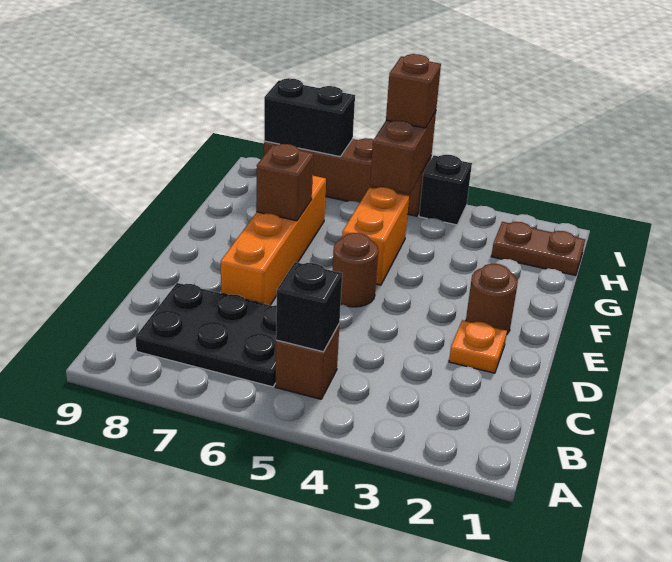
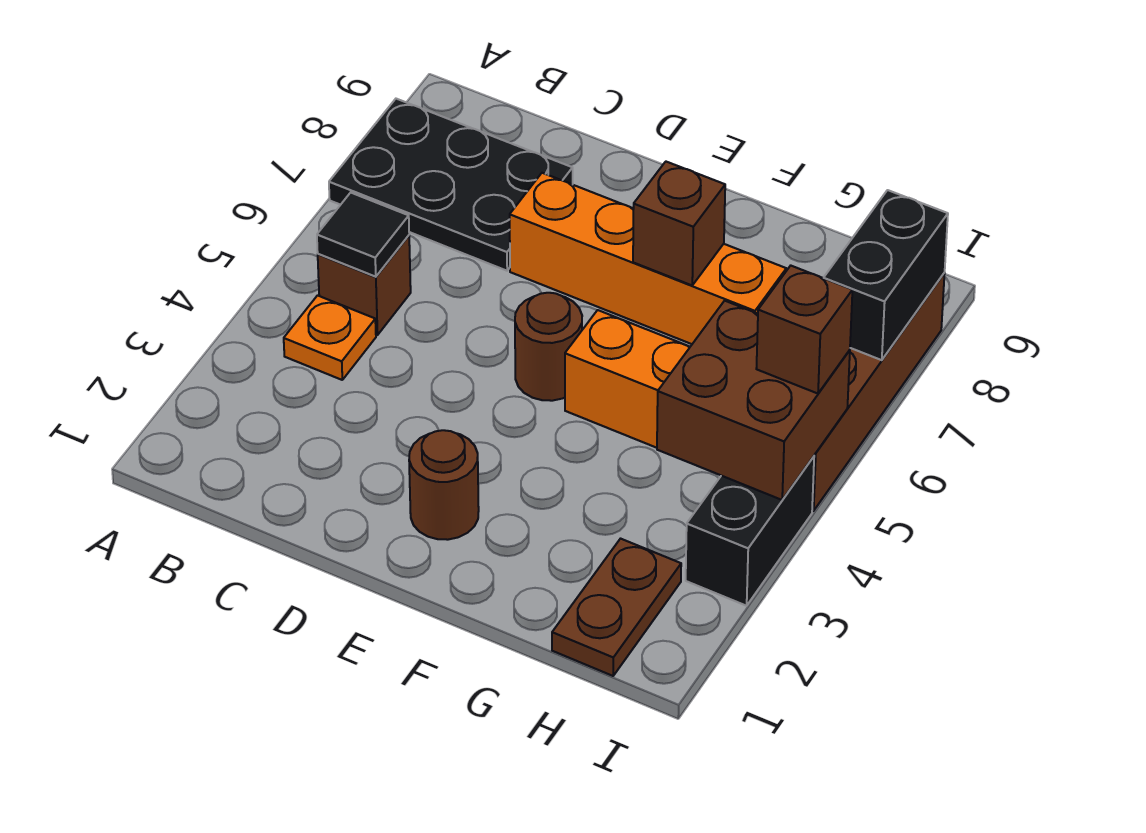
black 1x1 brick [276,262,342,352] -> black 1x1 tile [317,193,409,277]
black 2x3 plate [135,283,277,387] -> black 2x3 plate turned to [329,99,573,271]
orange 1x1 plate [449,320,507,373] -> orange 1x1 plate moved to [284,295,376,380]
brown 1x2 brick [370,111,436,194] -> brown 2x2 brick [657,301,850,500]
black 1x1 brick [419,155,472,225] -> black 1x2 brick [686,456,814,606]

